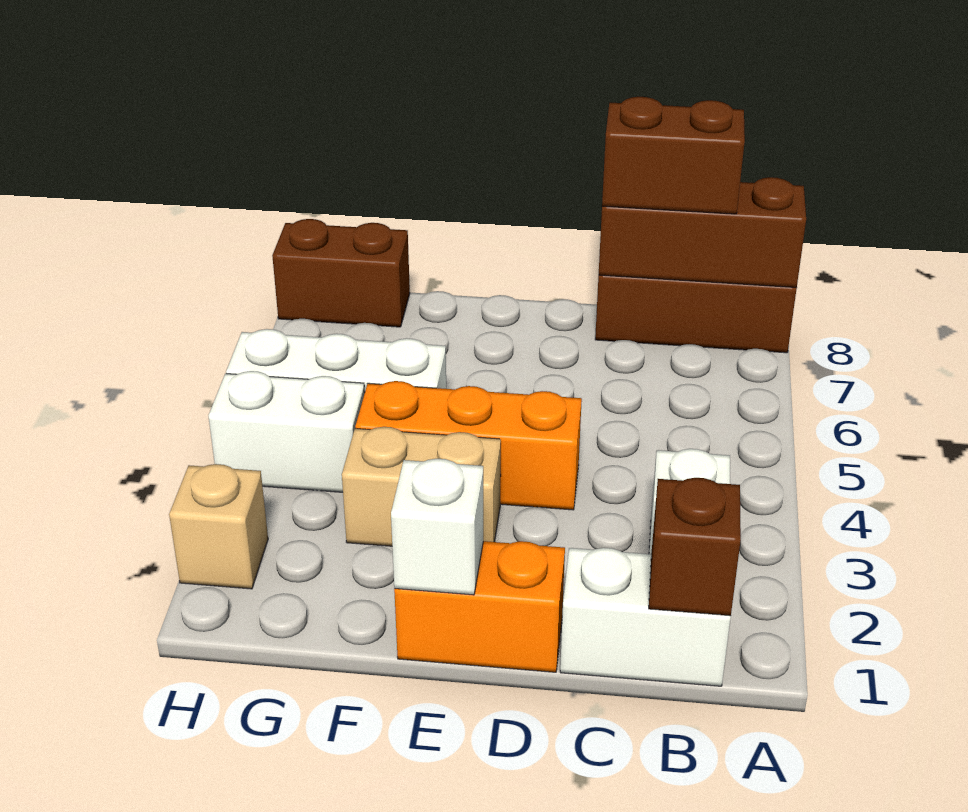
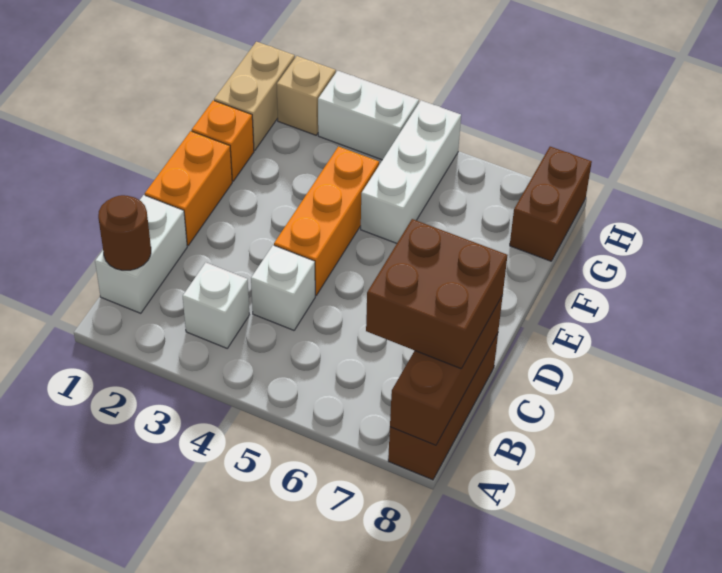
brown 1x1 brick [649,478,741,616] -> brown 1x1 round brick [98,195,151,270]
brown 1x2 brick [602,97,745,214] -> brown 2x2 brick [366,219,507,369]
white 1x1 brick [391,459,483,595] -> white 1x1 brick moved to [251,245,315,330]
tan 1x2 brick [342,427,501,546] -> tan 1x2 brick moved to [214,42,295,151]
none -> orange 1x1 brick [192,100,254,181]
white 1x2 brick [209,371,365,492] -> white 1x2 brick turned to [318,71,419,160]

